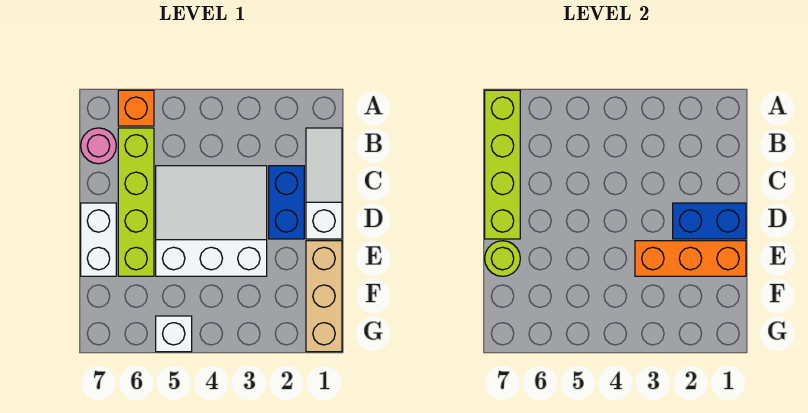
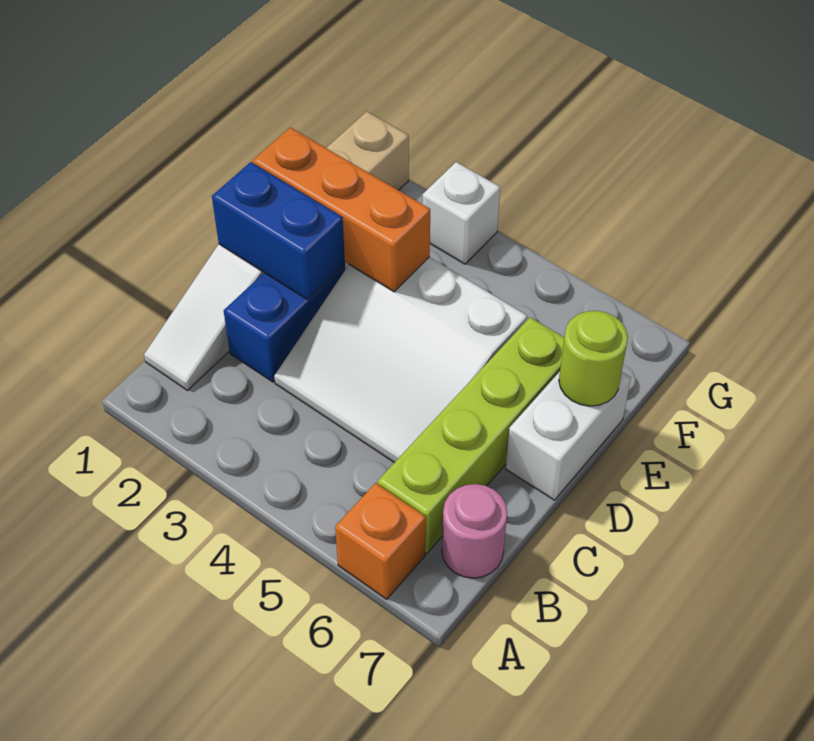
lime 1x4 brick [485,90,520,239] -> none
white 1x1 brick [156,316,192,352] -> white 1x1 brick moved to [423,162,500,264]

